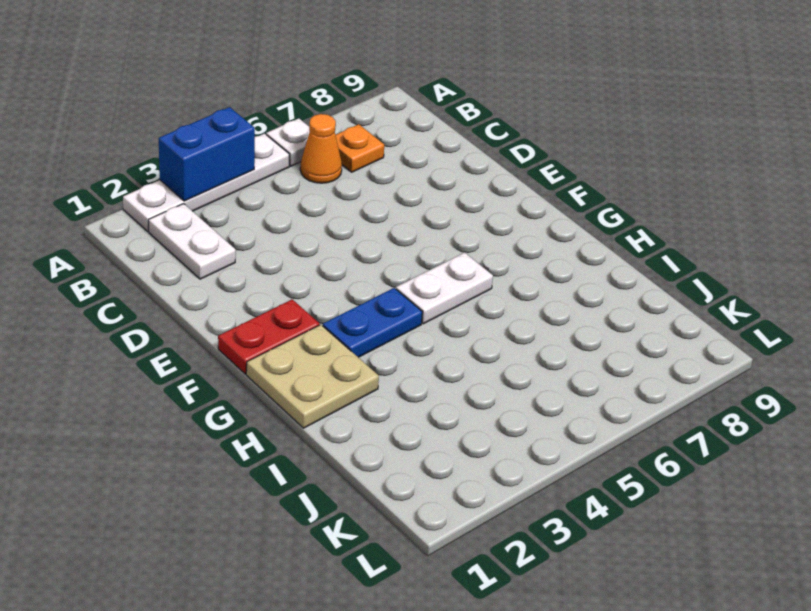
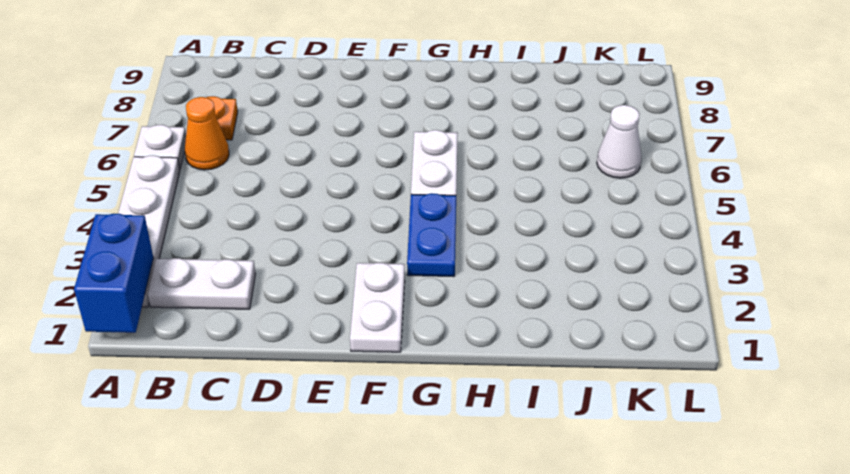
blue 1x2 brick [159,107,255,201] -> blue 1x2 brick moved to [74,214,154,333]
red 1x2 plate [218,299,320,374] -> white 1x2 plate [350,263,405,352]
tan 2x2 plate [246,325,379,428] -> none
none -> white 1x1 cone [597,105,641,178]

